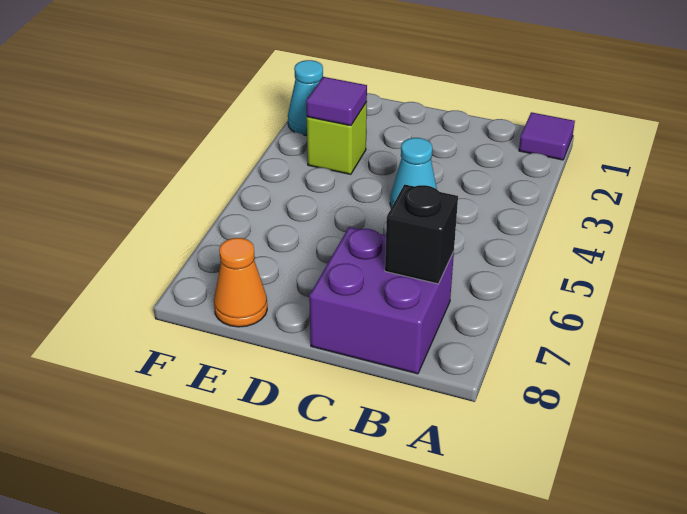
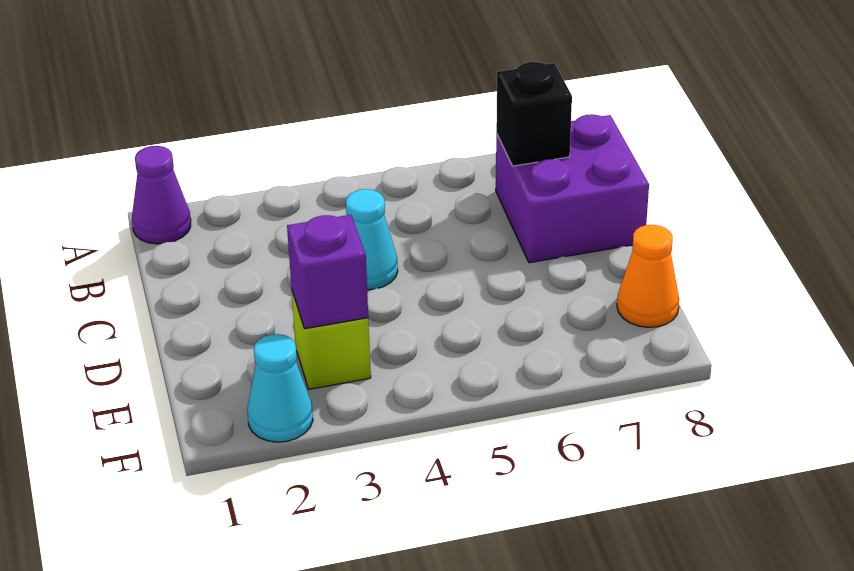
purple 1x1 tile [519,112,575,160] -> purple 1x1 cone [132,146,191,244]
purple 1x1 tile [306,77,367,126] -> purple 1x1 brick [287,215,368,329]

